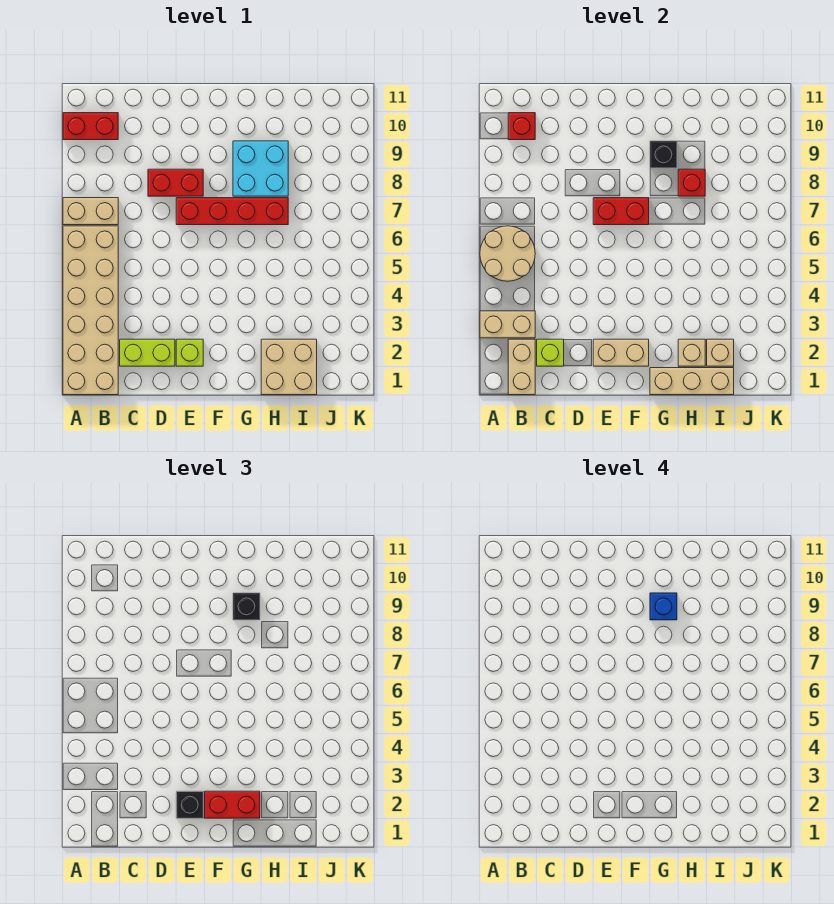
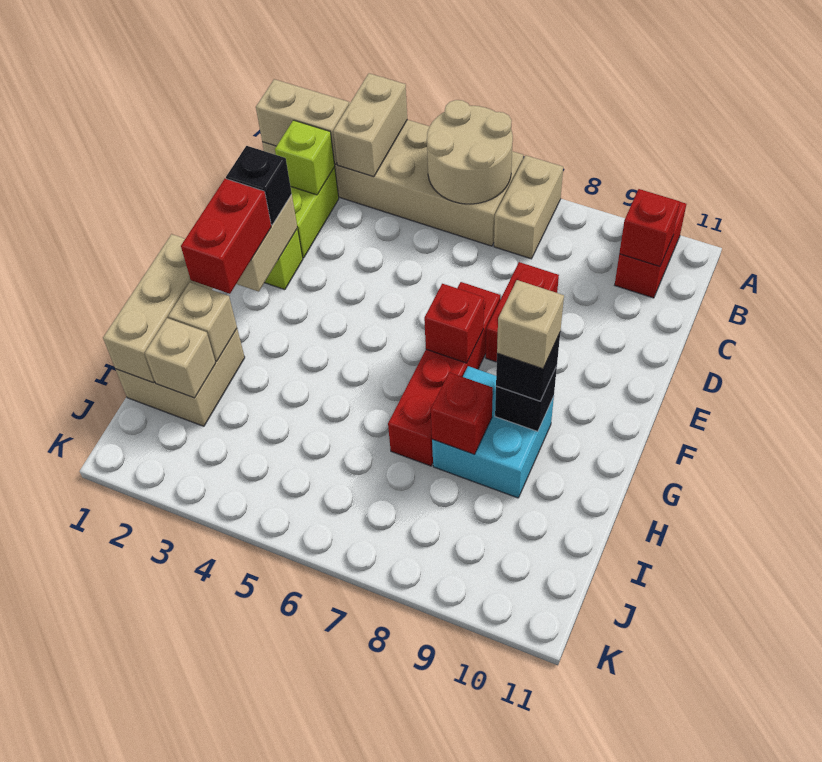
red 1x2 brick [593,198,649,225] -> red 1x1 brick [424,284,484,363]
blue 1x1 brick [650,593,677,620] -> tan 1x1 brick [497,280,564,369]

